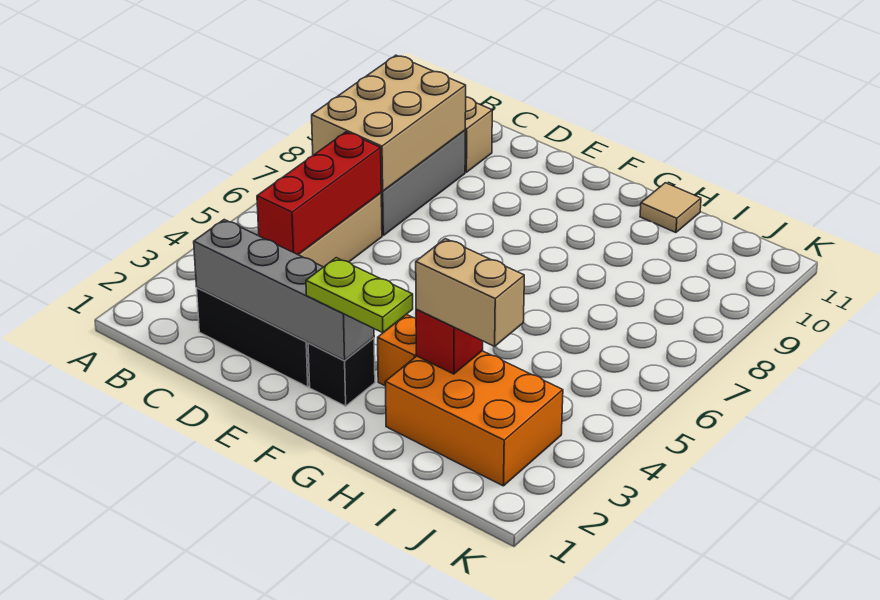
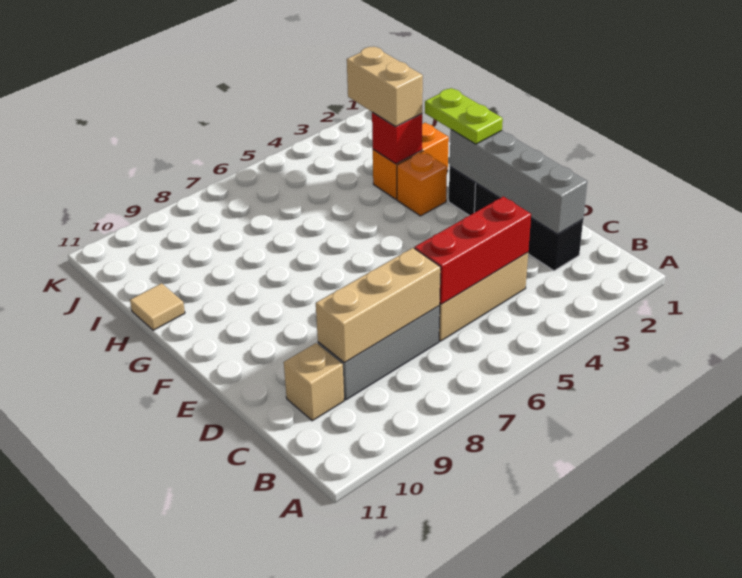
tan 2x3 brick [312,55,466,191] -> tan 1x3 brick [316,248,441,363]
orange 2x3 brick [385,351,563,486] -> orange 1x2 brick [373,123,449,199]

